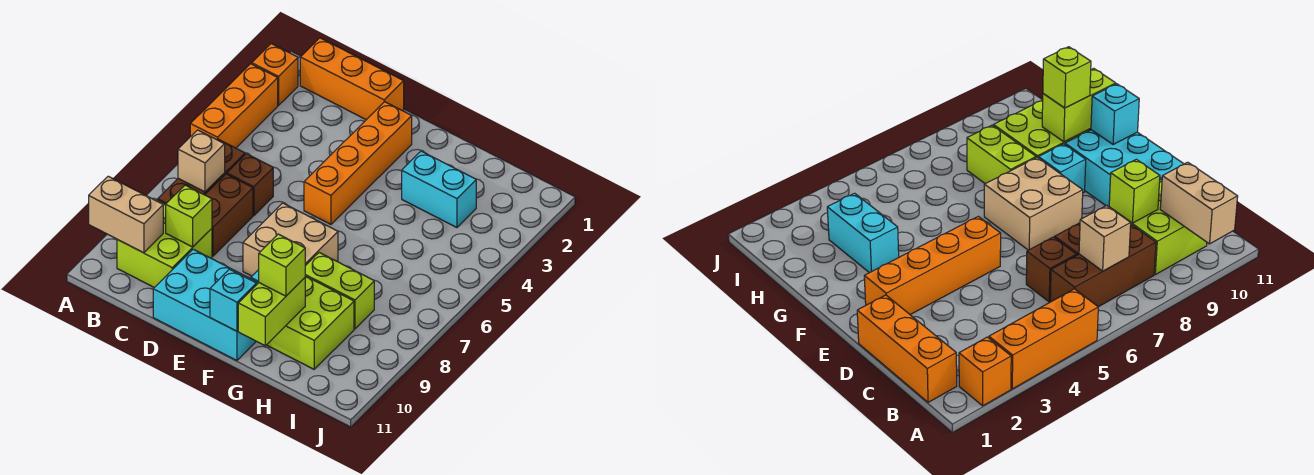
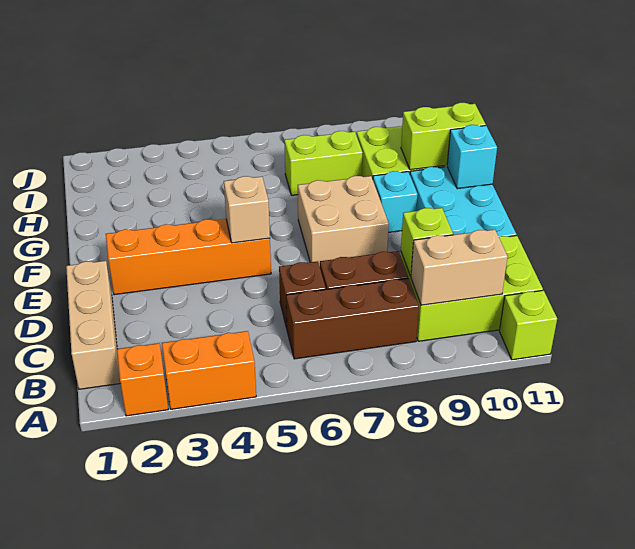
orange 1x3 brick [190,64,278,148] -> orange 1x2 brick [162,331,256,409]
tan 1x2 brick [89,176,163,253] -> tan 1x2 brick turned to [411,230,508,305]
orange 1x3 brick [300,38,404,120] -> tan 1x3 brick [66,261,120,389]
tan 1x1 brick [178,130,225,192] -> tan 1x1 brick moved to [224,176,270,243]
lime 2x2 brick [117,200,212,287] -> lime 2x3 brick [400,236,543,341]
cyan 1x2 brick [402,151,476,228] -> none
lime 1x2 brick [305,253,374,329] -> lime 1x2 brick turned to [285,131,363,195]
lime 1x1 brick [259,234,305,296] -> lime 1x1 brick moved to [499,290,557,360]

